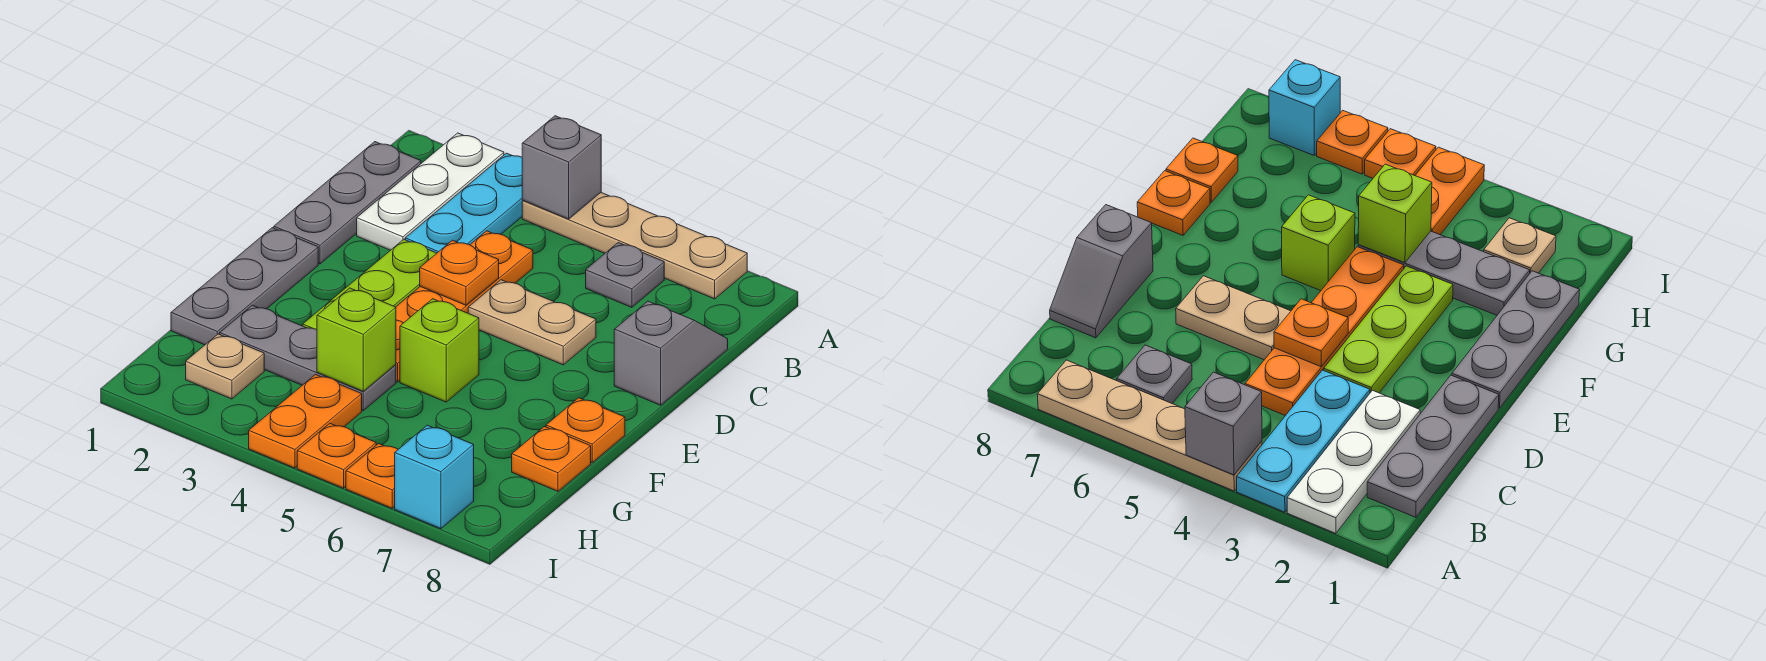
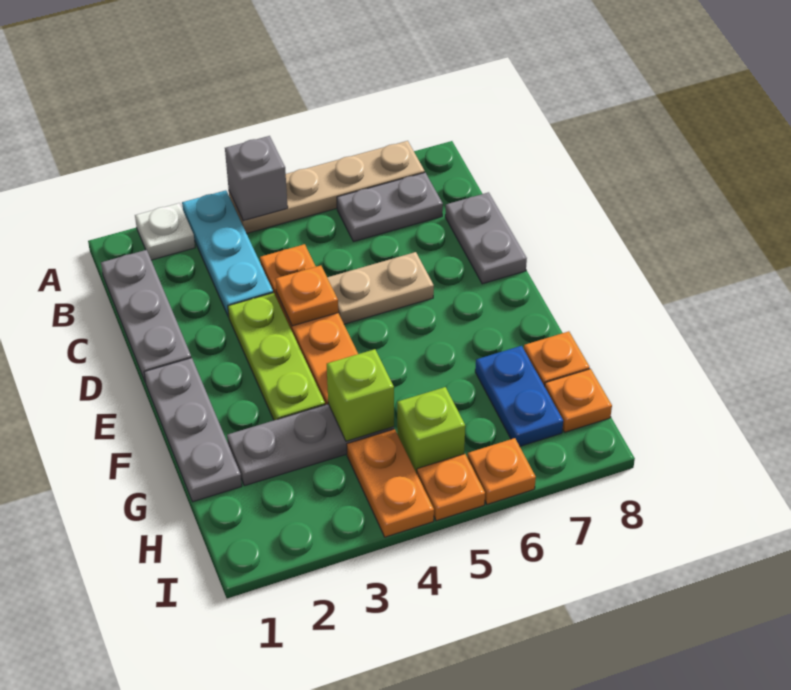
white 1x3 plate [357,133,504,250] -> white 1x1 plate [135,203,195,260]
grey 1x1 plate [586,243,664,307] -> grey 1x2 plate [337,173,443,242]
grey 1x2 slope [614,301,728,405] -> grey 1x2 plate [445,192,527,284]
lime 1x1 brick [400,299,479,402] -> lime 1x1 brick moved to [397,387,465,473]
orange 1x1 plate [546,398,625,463] -> orange 1x1 plate moved to [545,369,612,432]
none -> blue 1x2 plate [475,346,563,446]
tan 1x1 plate [186,334,264,399] -> none
cyan 1x1 brick [395,425,474,529] -> none

